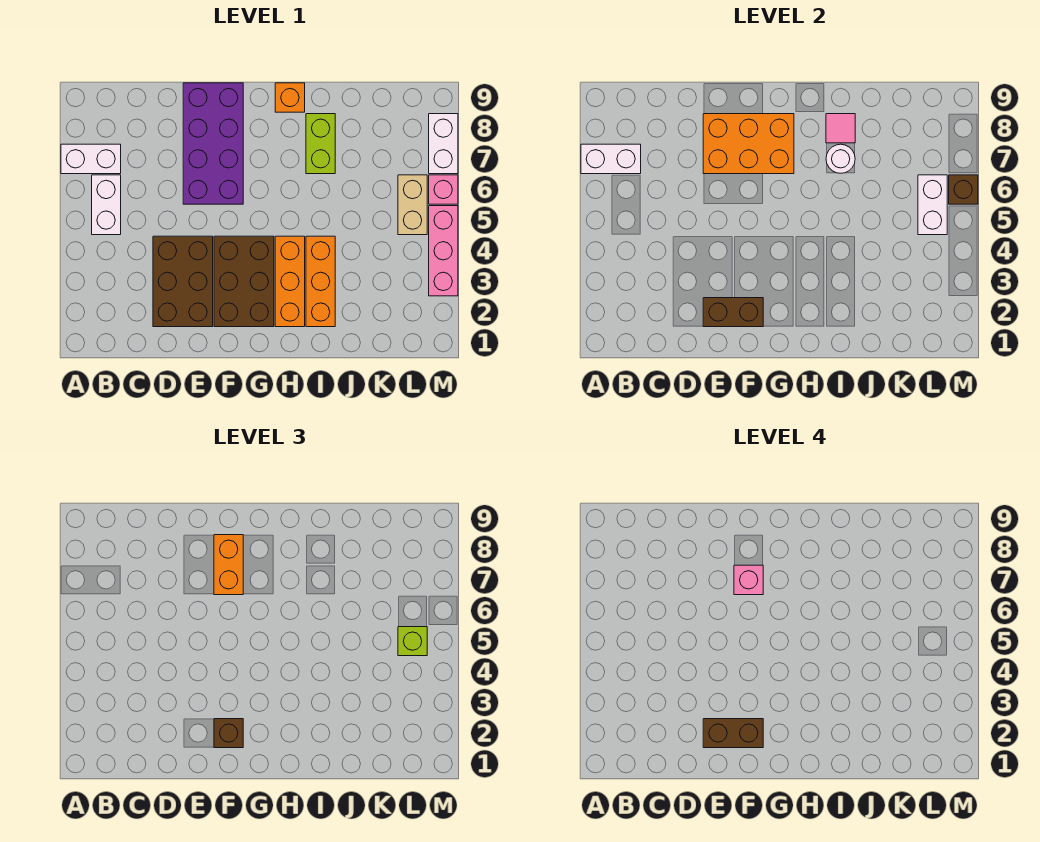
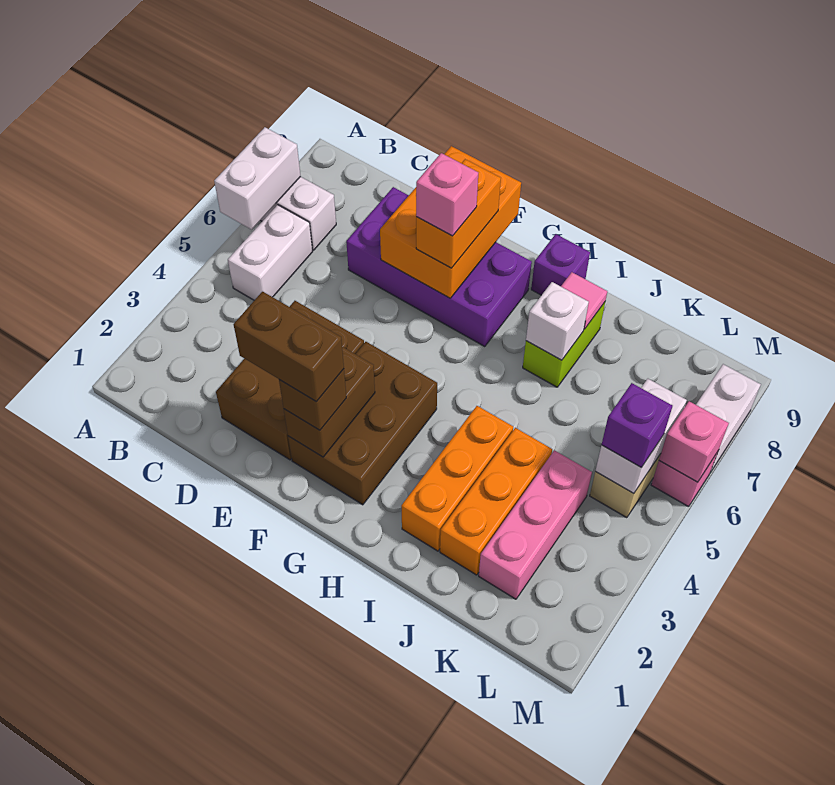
white 1x2 brick [581,144,641,174] -> white 1x2 brick turned to [214,127,300,229]
brown 1x2 brick [703,298,763,327] -> brown 1x2 brick turned to [284,347,375,457]
purple 2x4 brick [183,83,243,204] -> purple 2x4 brick turned to [346,187,532,347]
orange 2x3 brick [703,114,794,174] -> orange 2x3 brick turned to [380,146,521,298]
orange 1x3 brick [275,236,305,327] -> orange 1x3 brick moved to [440,428,552,575]
orange 1x1 brick [275,83,305,112] -> purple 1x1 brick [531,234,590,295]
white 1x1 round brick [826,144,855,173] -> white 1x1 brick [526,282,589,360]
lime 1x1 brick [398,627,427,656] -> purple 1x1 brick [602,383,672,468]
pink 1x3 brick [429,206,458,296] -> pink 1x3 brick moved to [479,450,592,599]
brown 1x1 brick [949,175,978,204] -> pink 1x1 brick [659,401,729,482]

